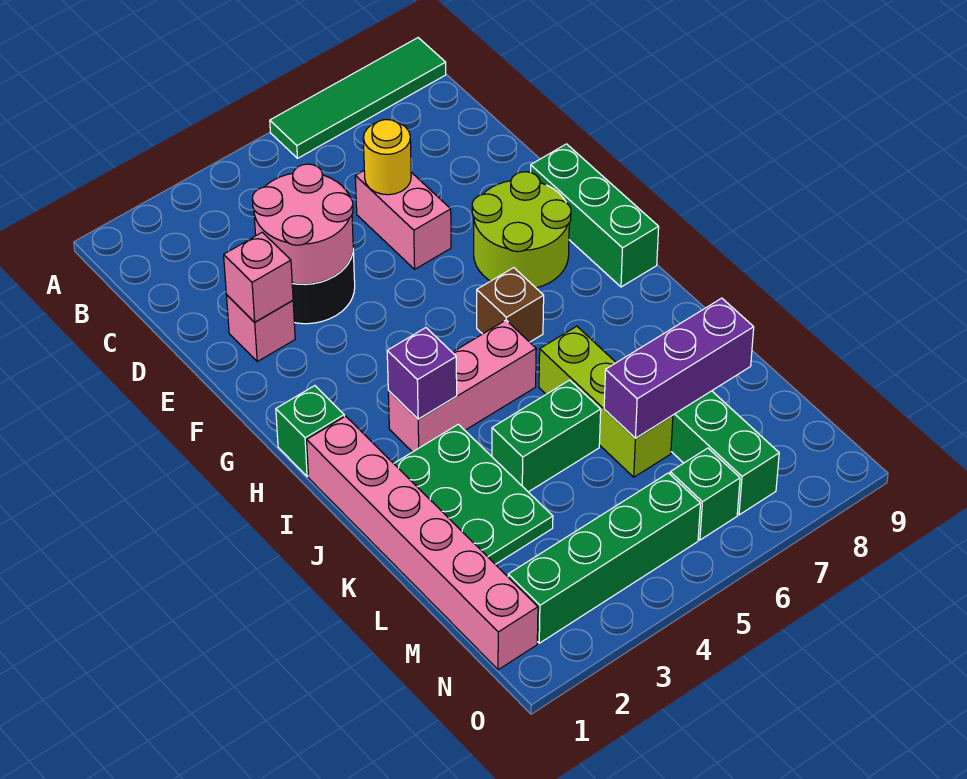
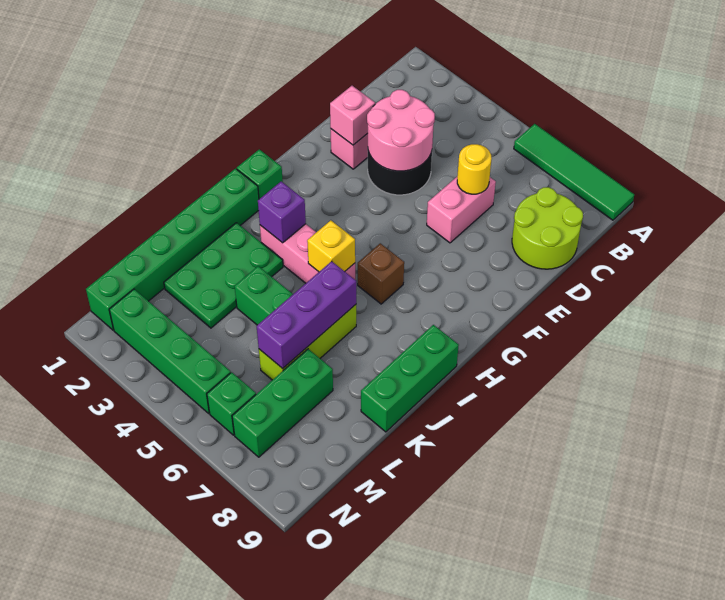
lime 2x2 round brick [472,172,571,288] -> lime 2x2 round brick moved to [512,187,583,269]
green 1x3 brick [531,144,659,287] -> green 1x3 brick moved to [361,325,459,432]
pink 1x6 brick [307,416,538,670] -> green 1x6 brick [86,169,259,330]
none -> yellow 1x1 brick [307,220,355,272]
purple 1x3 brick [604,298,754,438] -> purple 1x3 brick turned to [257,261,356,369]

